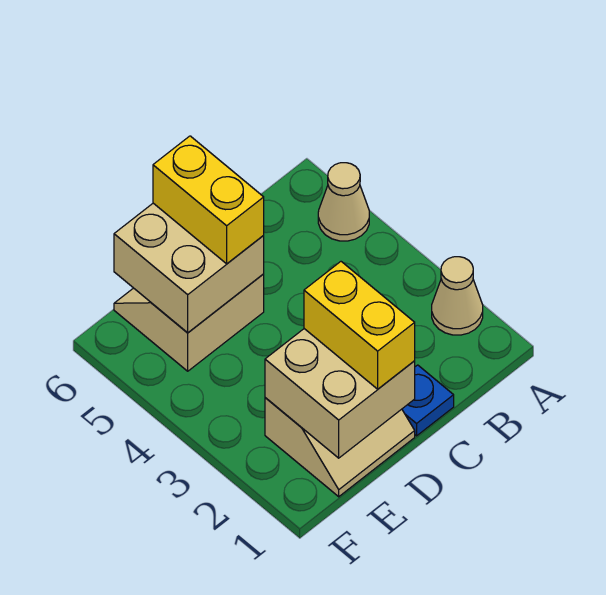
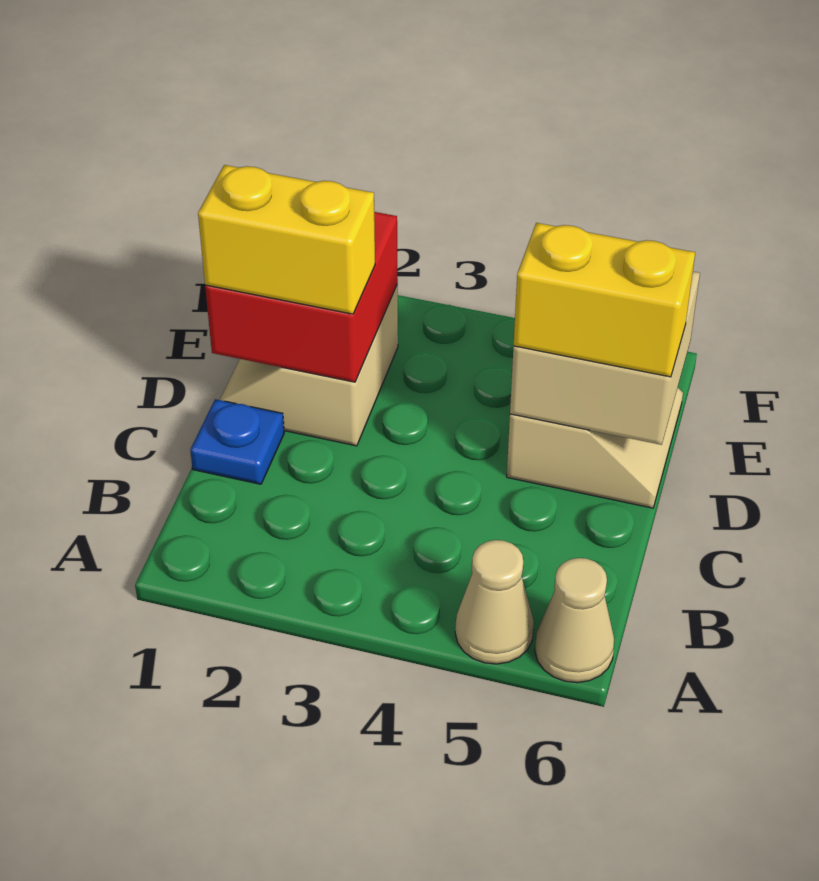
tan 1x1 cone [432,257,483,335] -> tan 1x1 cone moved to [535,558,614,683]
tan 2x2 brick [265,329,415,458] -> red 2x2 brick [205,212,398,382]

